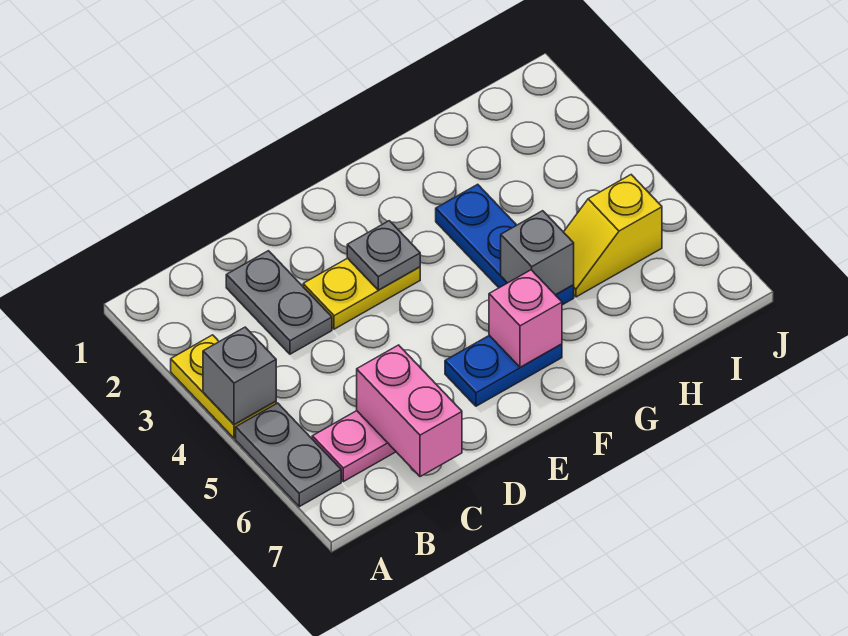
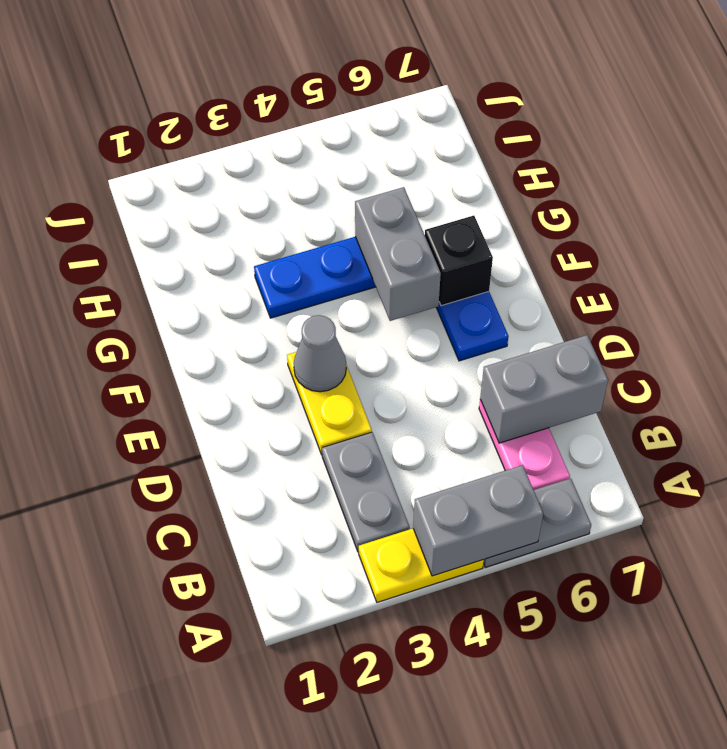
grey 1x1 brick [203,327,276,425] -> grey 1x2 brick [413,465,543,576]
grey 1x2 plate [226,251,332,354] -> grey 1x2 plate turned to [322,432,410,552]
pink 1x2 brick [357,345,462,477] -> grey 1x2 brick [480,335,608,443]
grey 1x1 plate [347,221,420,290] -> grey 1x1 cone [294,315,346,392]
pink 1x1 brick [489,270,562,367] -> black 1x1 brick [425,216,493,306]
grey 1x1 brick [501,211,574,295] -> grey 1x2 brick [355,187,441,321]
yellow 1x2 slope [564,175,662,297] -> none

